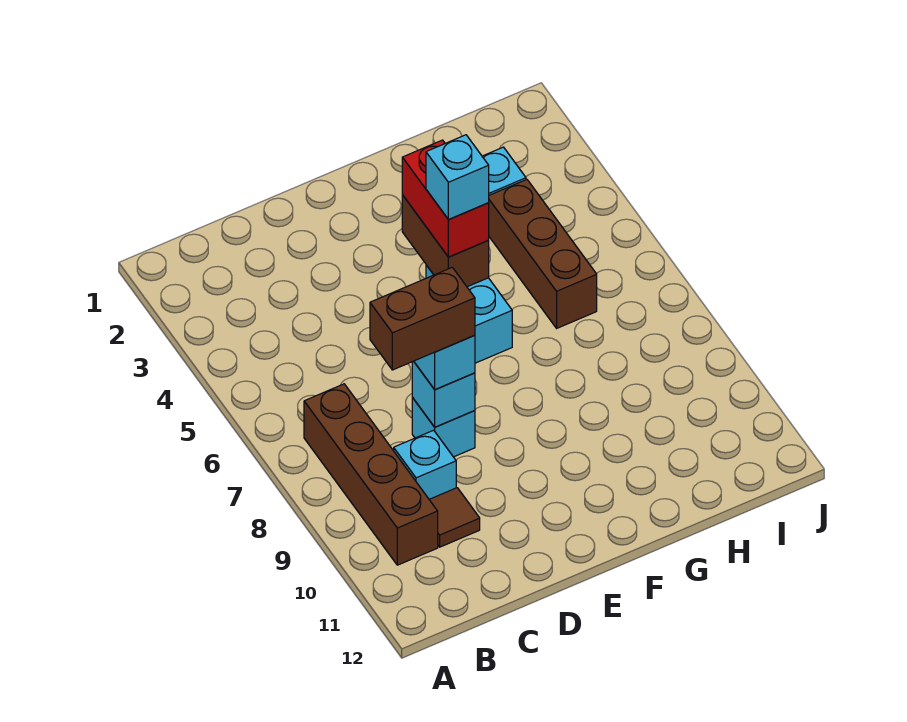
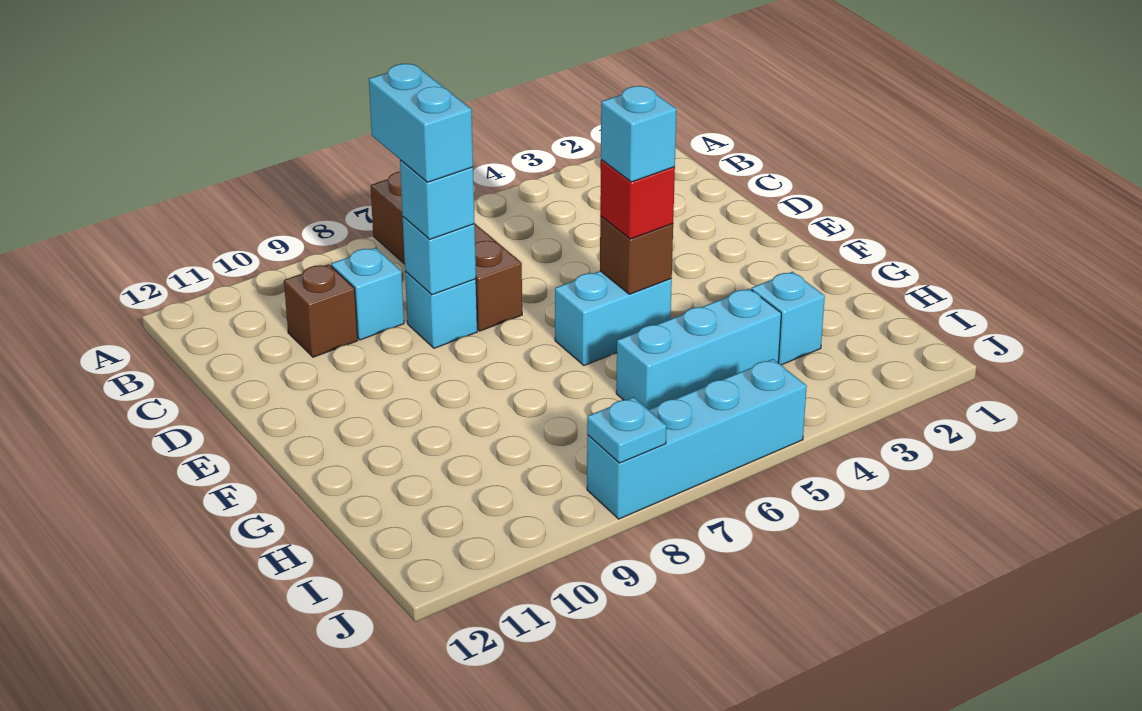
brown 1x4 brick [304,384,438,565] -> brown 1x4 brick turned to [370,172,522,331]
brown 1x2 brick [370,267,475,370] -> cyan 1x2 brick [369,64,473,182]
brown 1x1 tile [429,488,480,547] -> brown 1x1 brick [284,264,358,357]
brown 1x2 brick [402,195,489,287] -> brown 1x1 brick [600,217,673,294]
red 1x2 brick [402,140,489,257] -> red 1x1 brick [600,160,675,239]
brown 1x3 brick [489,180,597,328] -> cyan 1x3 brick [616,289,781,410]
none -> cyan 1x4 brick [587,359,807,519]
none -> cyan 1x1 plate [587,397,667,463]

